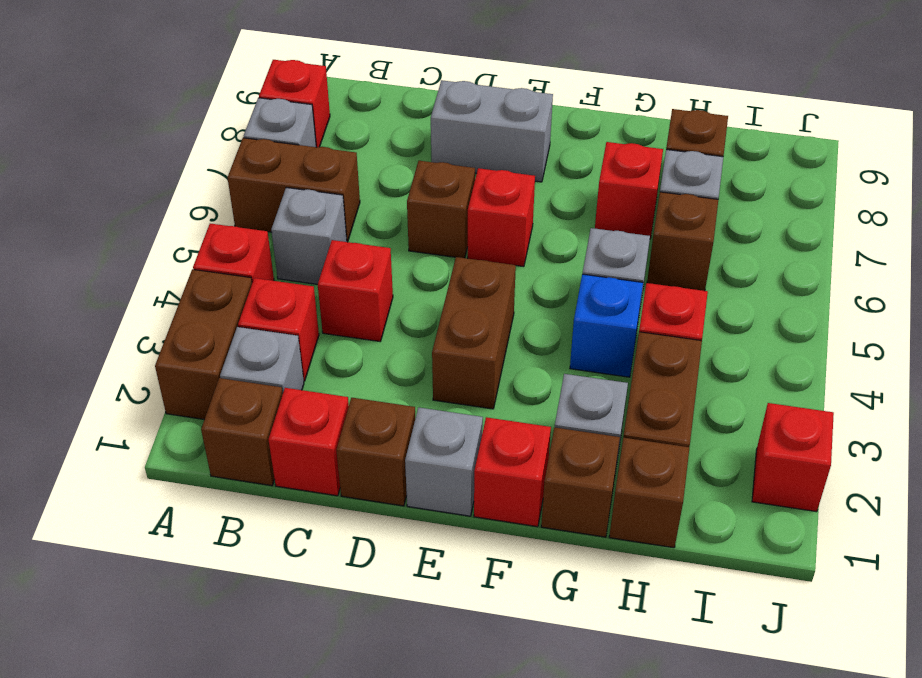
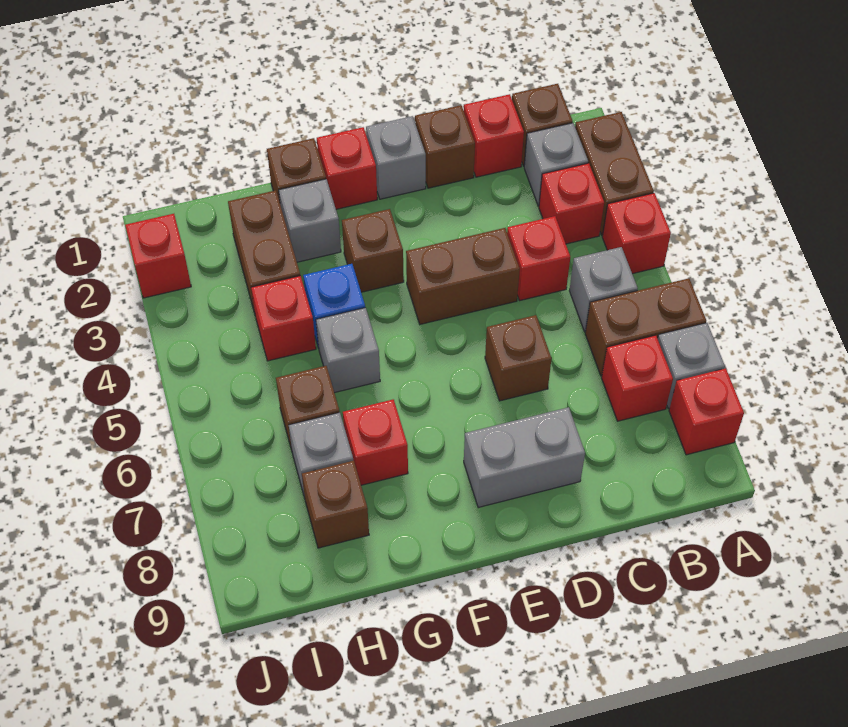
brown 1x2 brick [432,257,516,409] -> brown 1x2 brick turned to [406,228,520,324]
red 1x1 brick [468,168,535,267] -> red 1x1 brick moved to [602,335,673,421]
brown 1x1 brick [609,438,690,548] -> brown 1x1 brick moved to [342,209,404,292]

